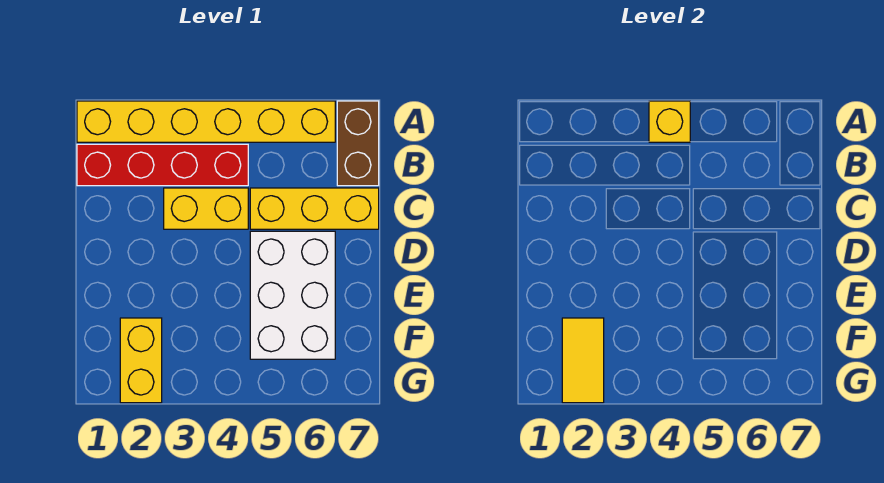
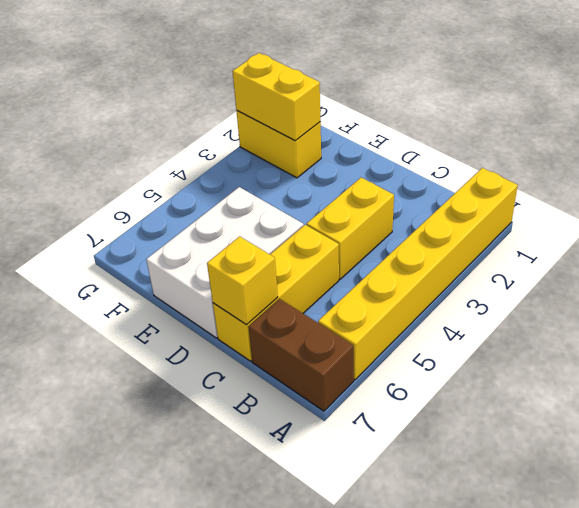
yellow 1x1 brick [649,101,690,142] -> yellow 1x1 brick moved to [207,236,278,325]
red 1x4 brick [77,144,248,186] -> none
white 2x3 brick [250,231,335,359] -> white 2x3 brick turned to [146,187,304,338]
yellow 1x2 tile [562,318,604,403] -> yellow 1x2 brick [232,53,320,141]

